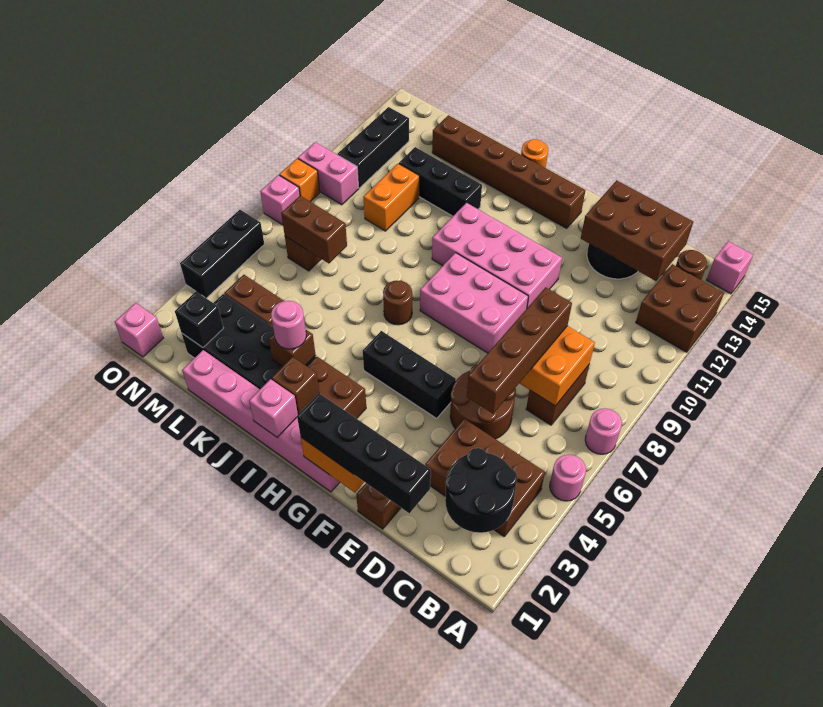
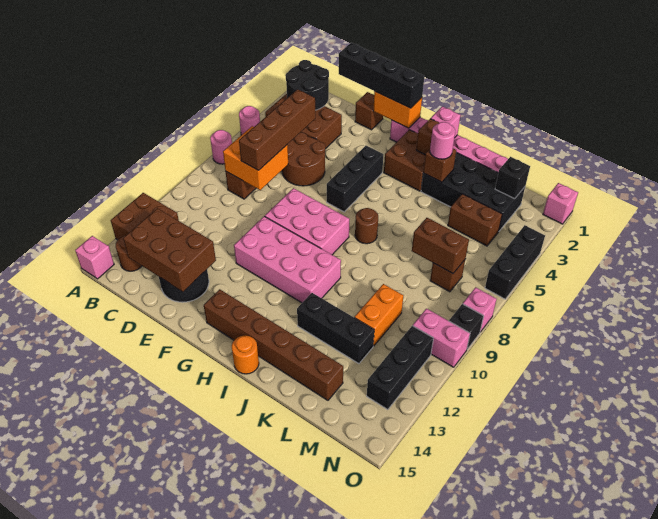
black 1x3 brick [363,331,456,418] -> black 1x3 brick turned to [327,146,384,212]
orange 1x1 brick [279,159,320,202] -> black 1x1 brick [449,304,484,349]

